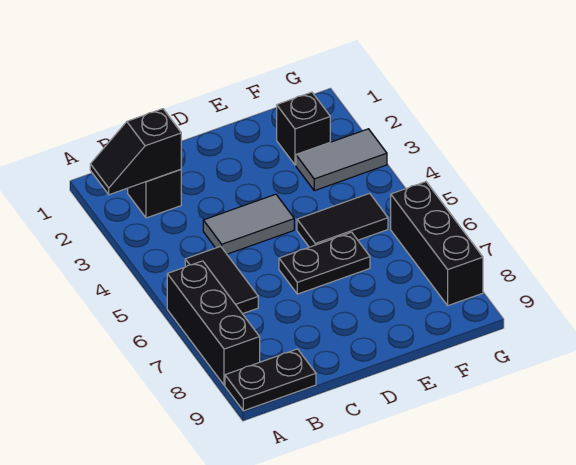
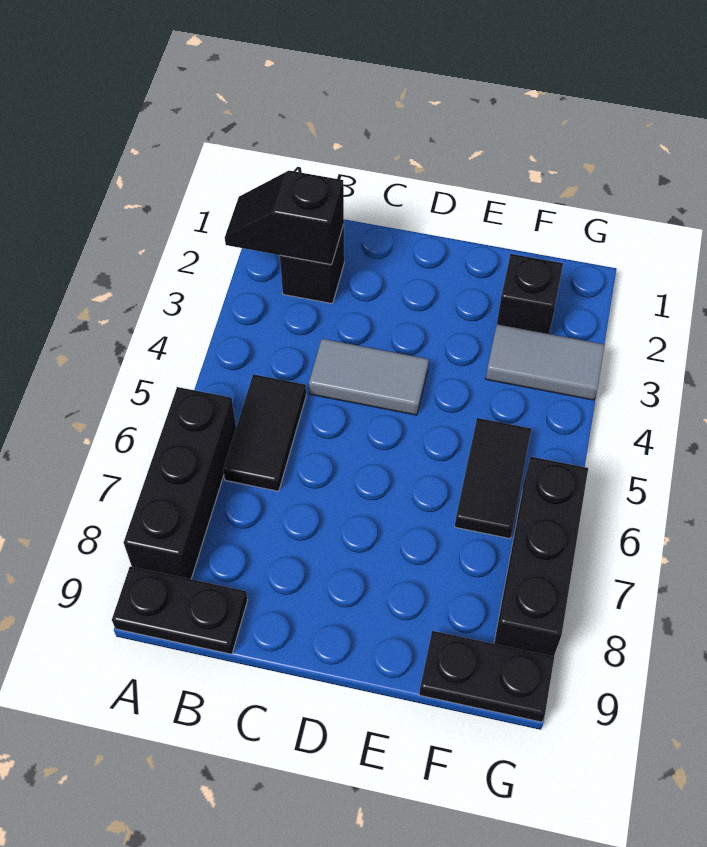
black 1x2 plate [279,232,370,294] -> black 1x2 plate moved to [419,631,554,722]
black 1x2 tile [297,193,388,247] -> black 1x2 tile turned to [455,418,531,538]

